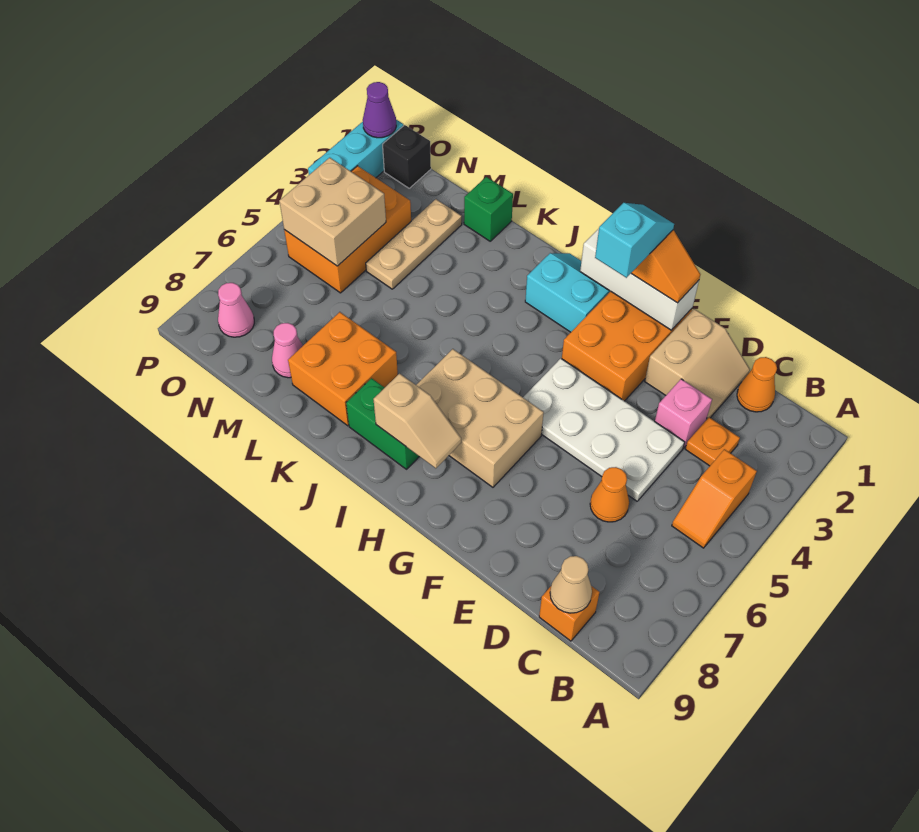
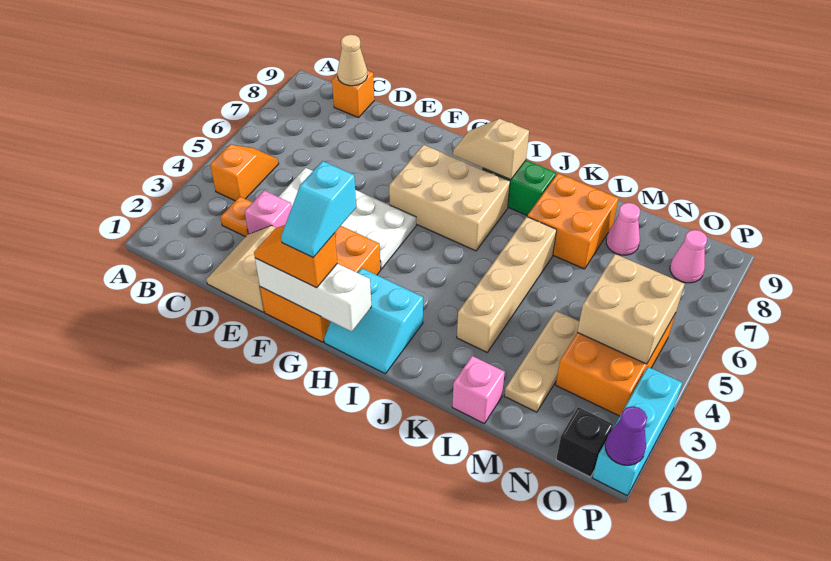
orange 1x1 cone [737,357,777,412] -> none
orange 1x1 cone [590,467,629,522] -> none
none -> tan 1x4 brick [457,217,557,352]
green 1x1 brick [464,177,513,241] -> pink 1x1 brick [452,356,505,424]

